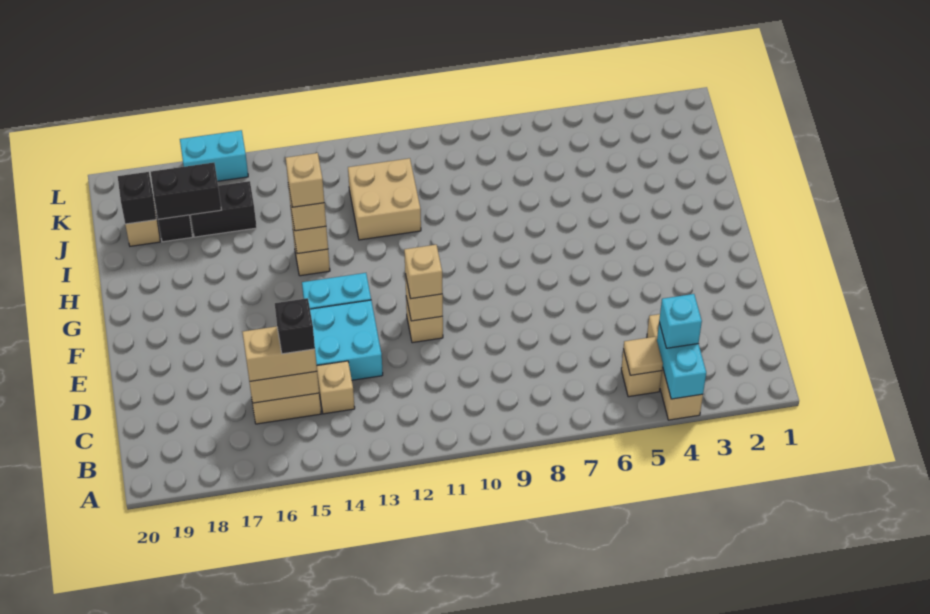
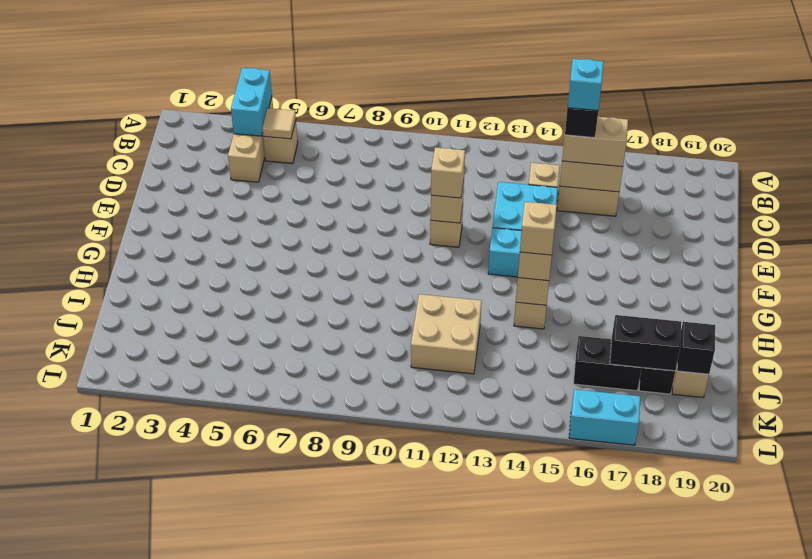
cyan 1x1 brick [659,294,702,348] -> cyan 1x1 brick moved to [568,59,603,111]

